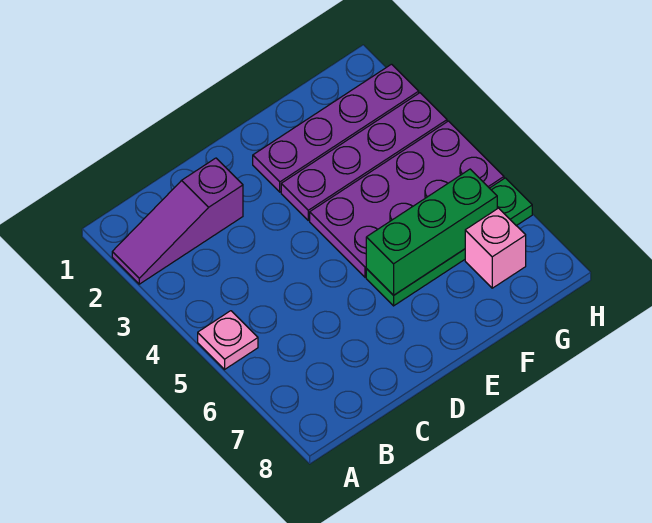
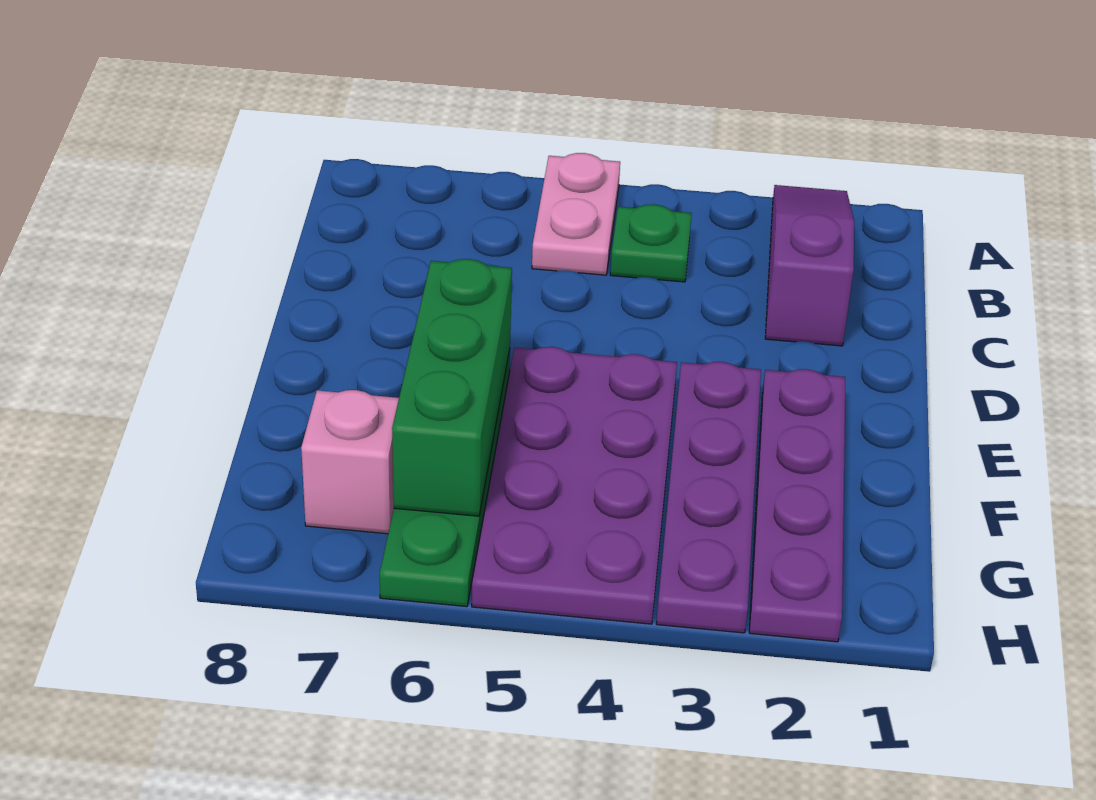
pink 1x1 plate [198,311,258,369] -> pink 1x2 plate [532,153,620,275]
none -> green 1x1 plate [610,204,692,282]

